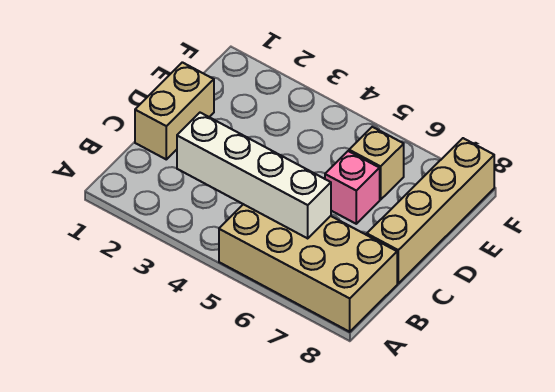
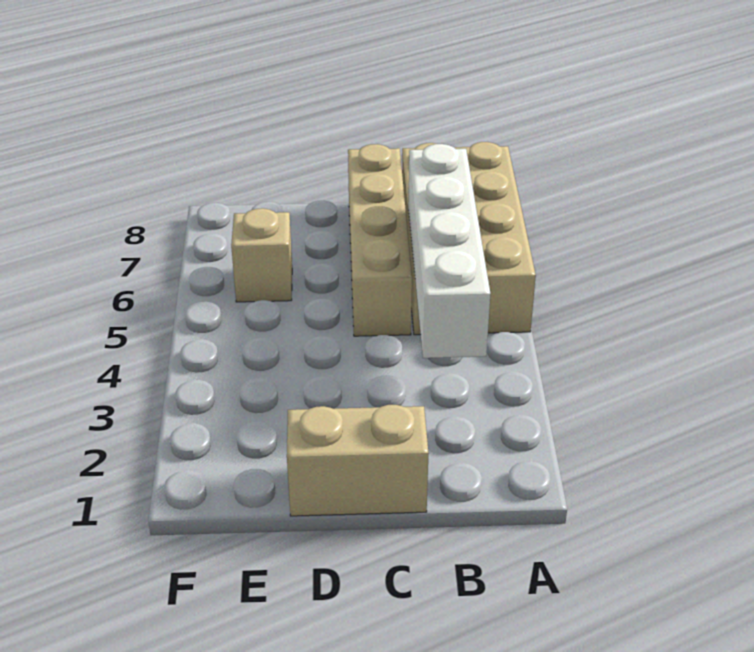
tan 1x4 brick [367,138,494,283] -> tan 1x4 brick turned to [348,144,412,336]
pink 1x1 brick [325,151,380,224] -> none

